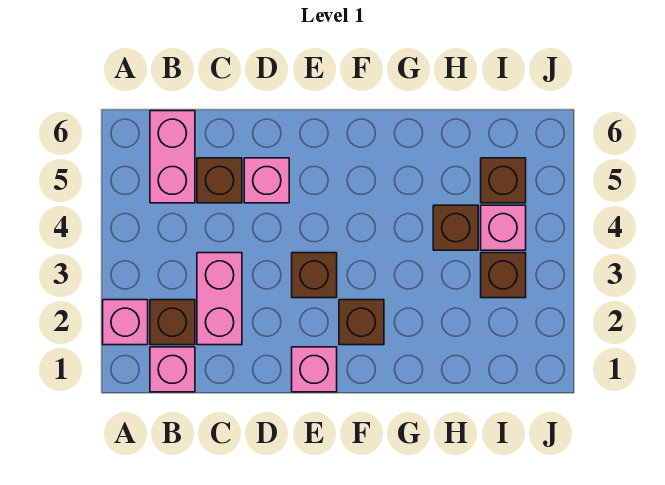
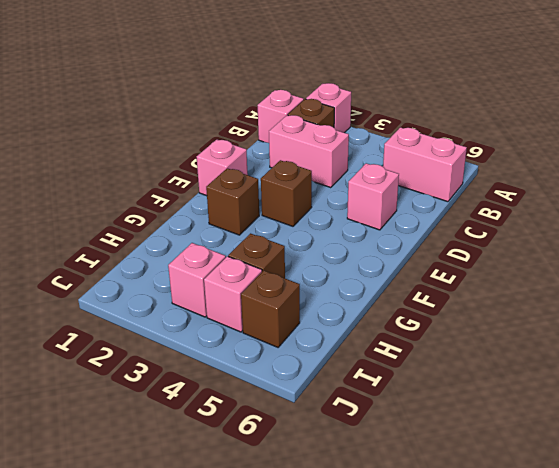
brown 1x1 brick [197,158,242,203] -> none
brown 1x1 brick [481,253,526,298] -> pink 1x1 brick [168,243,226,317]

